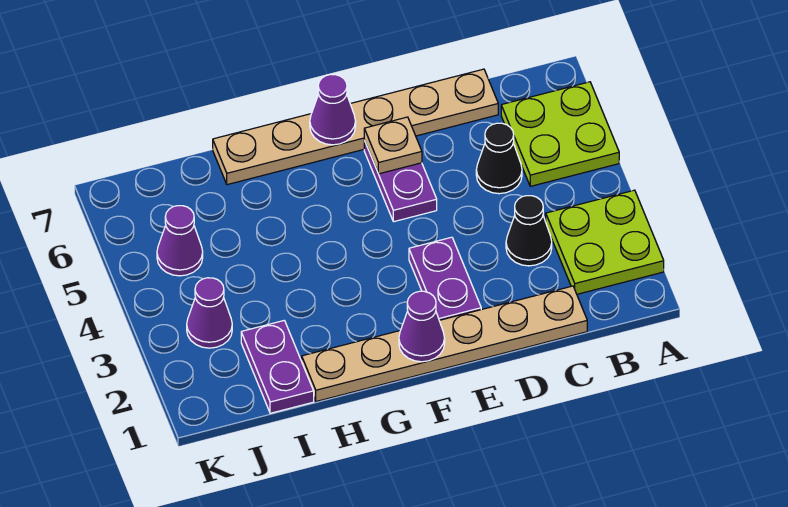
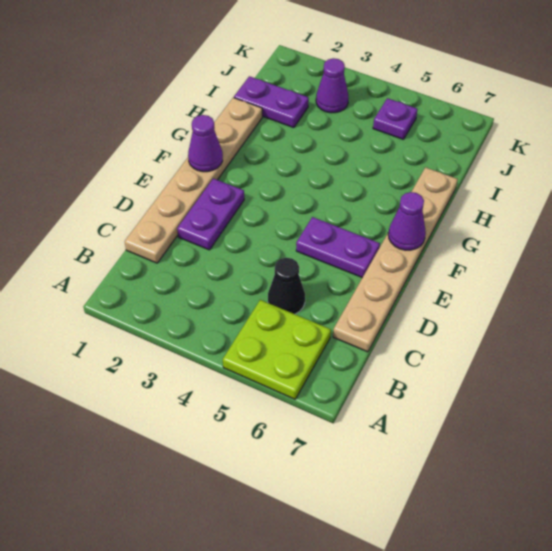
lime 2x2 plate [546,190,664,294] -> none
black 1x1 cone [506,196,552,266] -> none
purple 1x2 plate [409,237,481,320] -> purple 1x2 plate turned to [177,178,244,250]
tan 1x1 plate [364,117,422,174] -> none
purple 1x1 cone [157,206,203,276] -> purple 1x1 plate [373,98,418,139]

